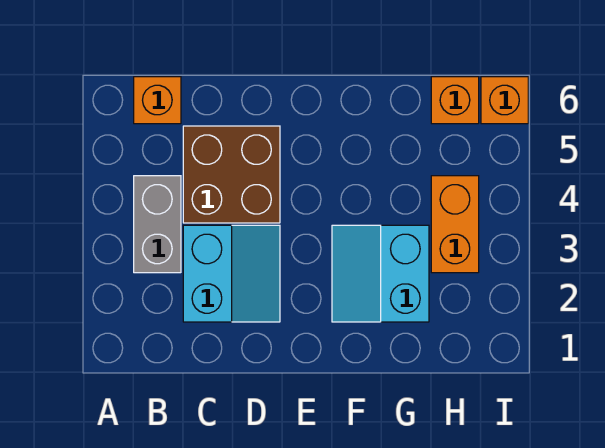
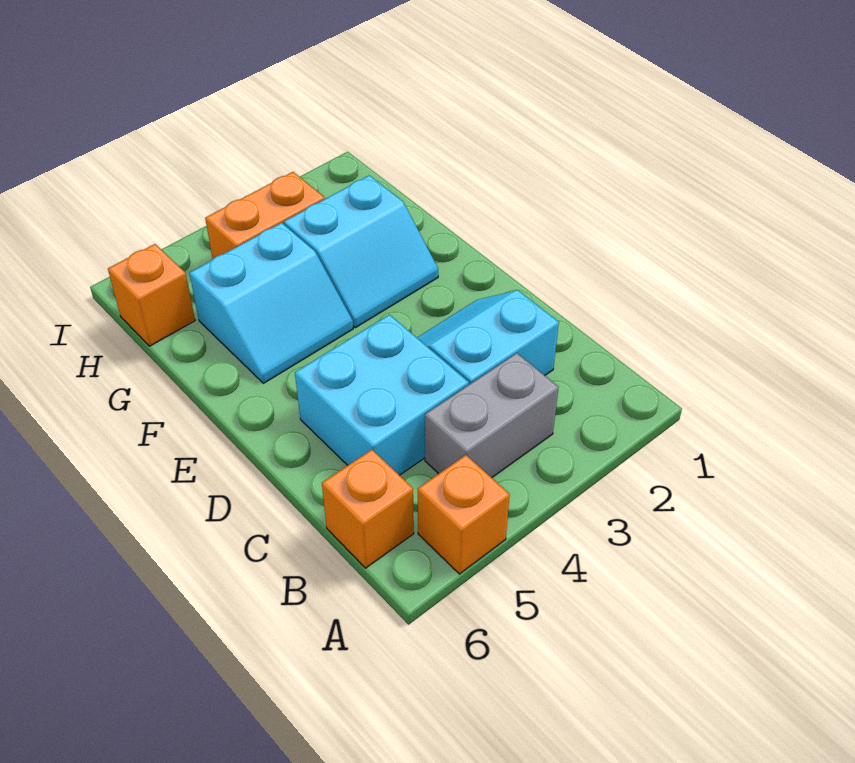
brown 2x2 brick [183,126,280,223] -> cyan 2x2 brick [295,315,469,475]
none -> cyan 2x2 slope [189,223,353,383]
orange 1x1 brick [481,77,528,124] -> orange 1x1 brick moved to [418,455,510,574]

